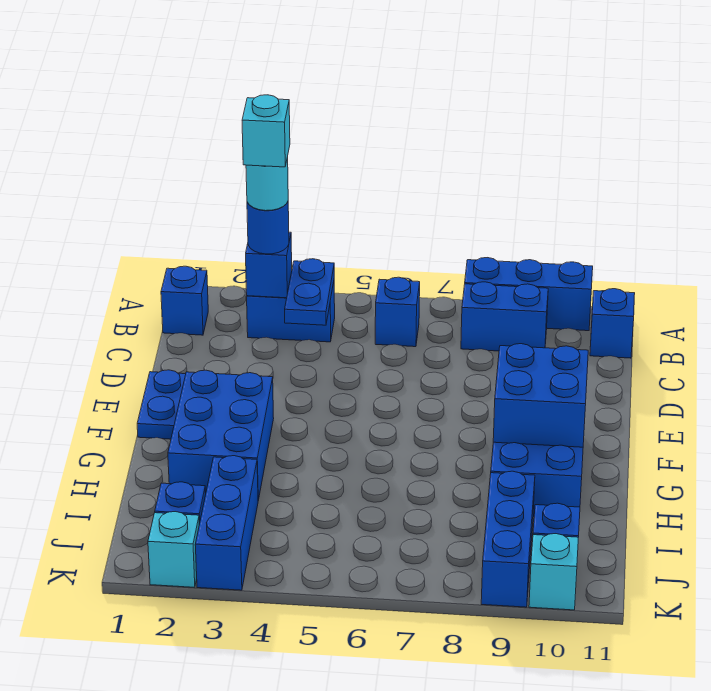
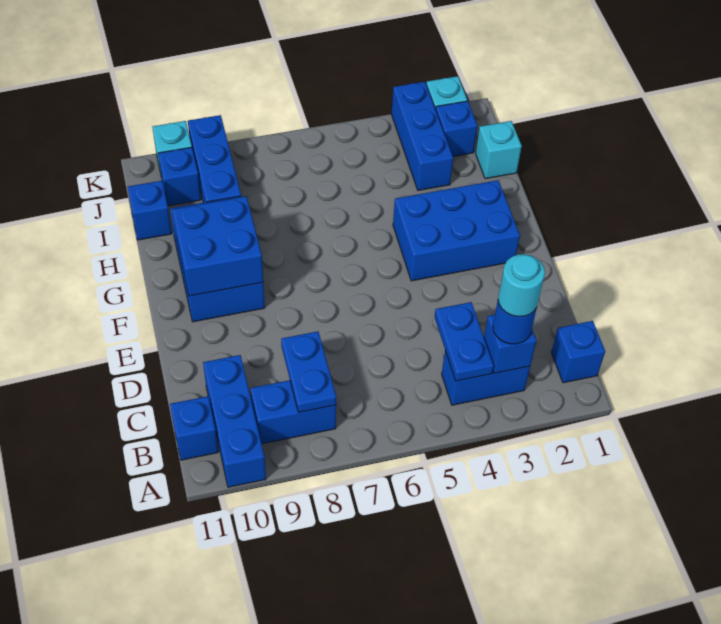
blue 1x3 brick [465,258,593,331] -> blue 1x3 brick turned to [203,355,266,487]
cyan 1x1 brick [242,95,290,167] -> cyan 1x1 brick moved to [476,121,522,179]
blue 1x1 brick [375,277,420,347] -> blue 1x1 brick moved to [128,181,172,240]
blue 1x2 plate [137,370,186,439] -> blue 1x2 plate moved to [281,331,336,412]
blue 2x3 brick [168,370,274,500] -> blue 2x3 brick turned to [393,180,520,281]

